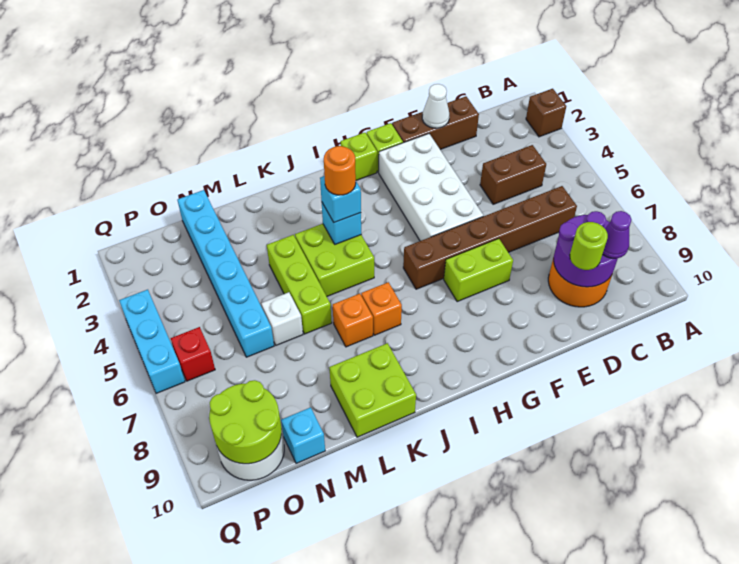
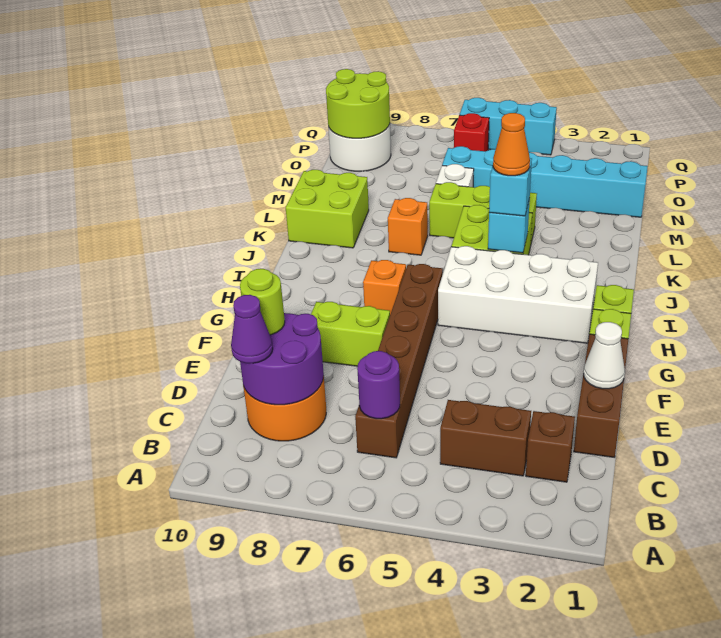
brown 1x1 brick [526,89,566,137] -> brown 1x1 brick moved to [526,411,575,482]
brown 1x2 brick [480,145,546,204] -> brown 1x2 brick turned to [440,400,531,476]
none -> purple 1x1 round brick [357,351,400,419]
white 2x4 brick [379,134,483,241] -> white 2x4 brick moved to [438,246,598,343]
lime 1x2 brick [444,239,513,302] -> lime 1x2 brick turned to [311,302,390,366]
orange 1x1 round brick [324,146,356,195] -> orange 1x1 cone [493,113,530,176]
orange 1x1 brick [361,282,402,335] -> orange 1x1 brick moved to [363,260,406,314]
cyan 1x1 brick [281,407,325,463] -> none

